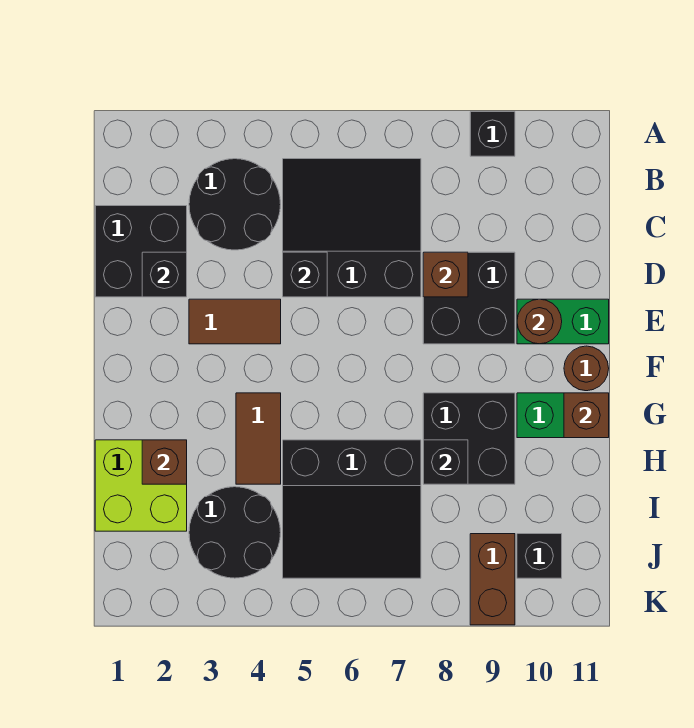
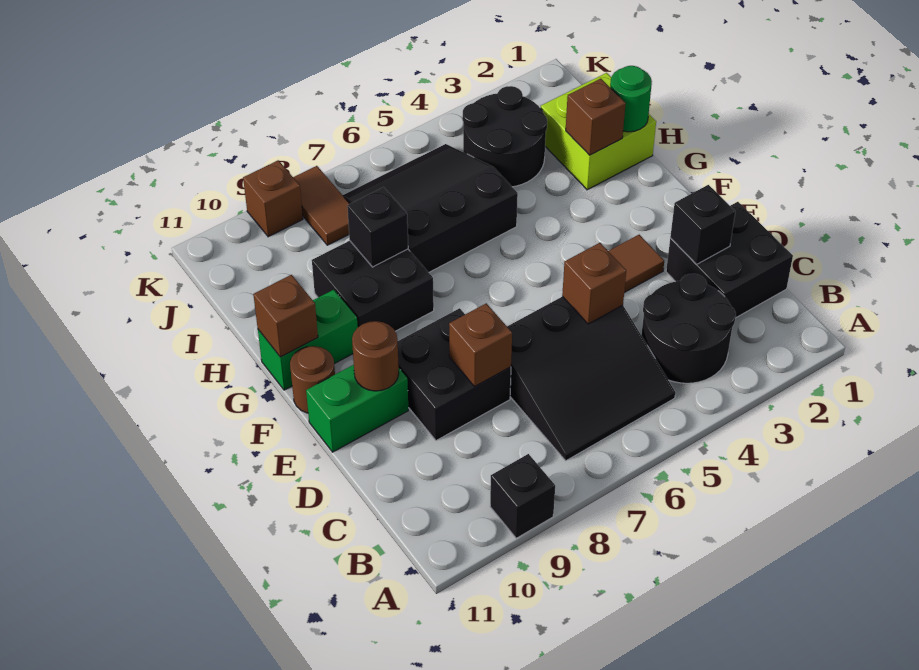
black 1x1 brick [283,252,327,297] -> brown 1x1 brick [562,243,626,324]
brown 1x2 tile [236,393,281,484] -> brown 1x2 tile moved to [293,166,350,245]
none -> green 1x1 round brick [610,66,652,132]
brown 1x2 brick [470,534,515,625] -> brown 1x1 brick [243,160,303,237]
black 1x1 brick [517,534,562,578] -> none

